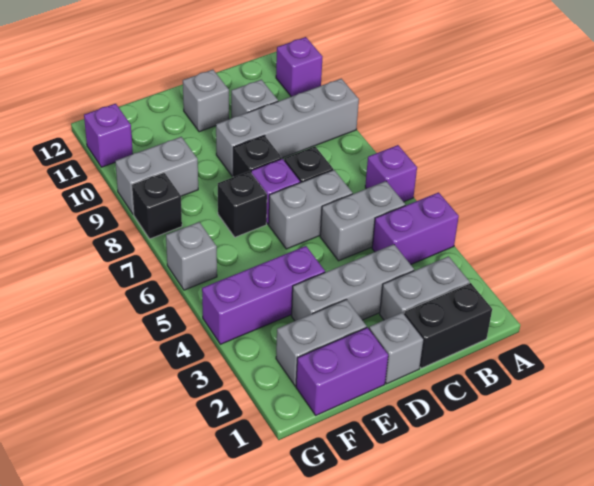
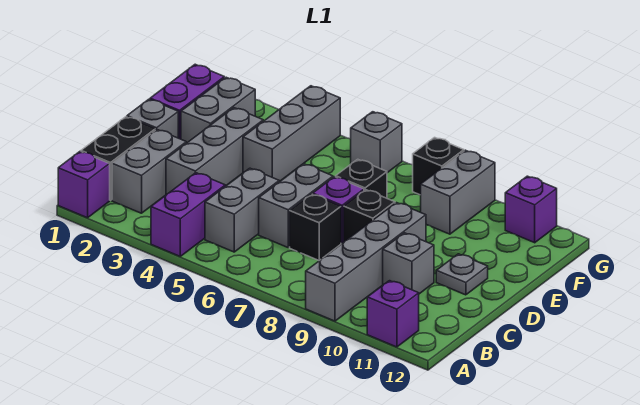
purple 1x1 brick [365,145,417,202] -> purple 1x1 brick moved to [58,151,110,218]
grey 1x1 brick [183,70,229,132] -> grey 1x1 plate [436,254,488,295]
purple 1x3 brick [202,246,325,344] -> grey 1x3 brick [243,86,340,182]

